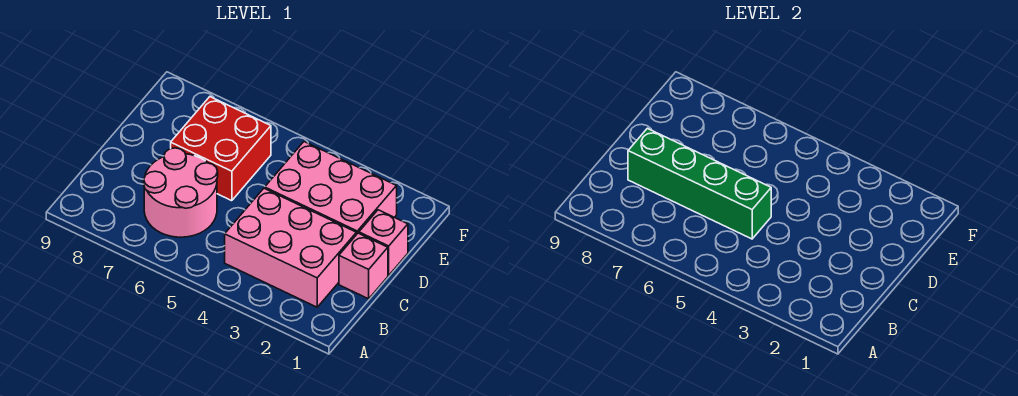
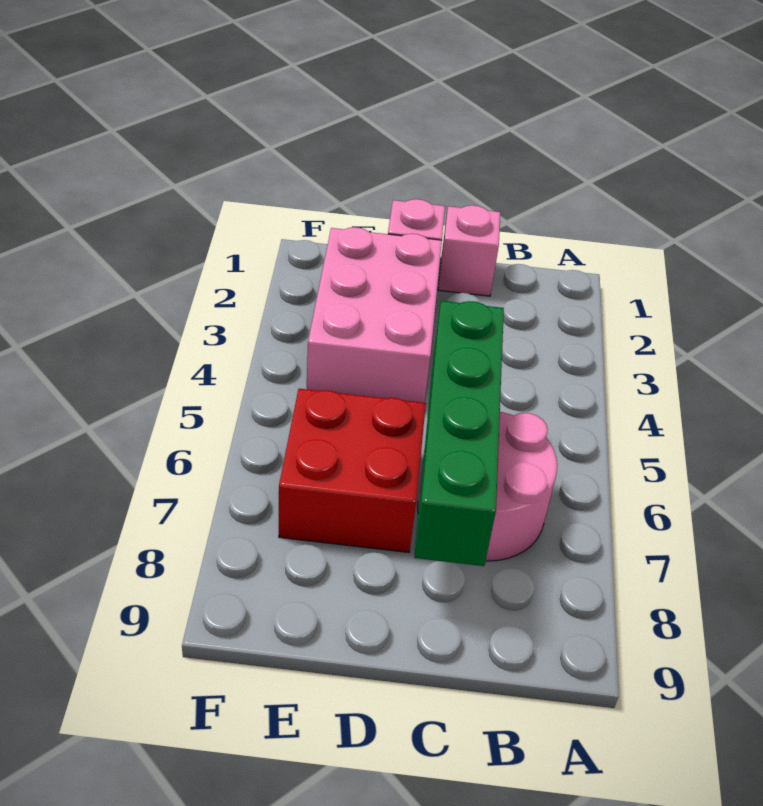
pink 2x3 brick [225,188,356,307] -> none

